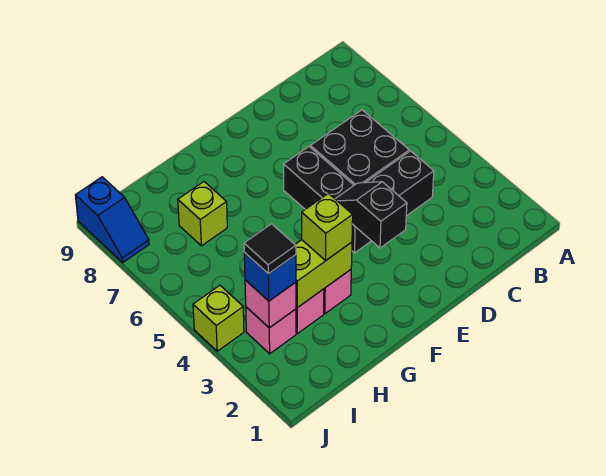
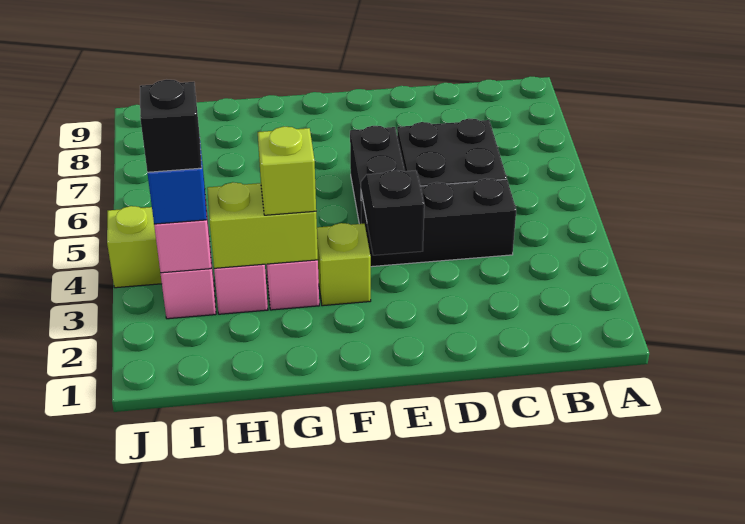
lime 1x1 brick [178,182,227,246] -> lime 1x1 brick moved to [317,223,371,306]
black 1x1 tile [244,224,296,274] -> black 1x1 brick [140,80,202,172]
blue 1x2 slope [75,177,149,262] -> none

